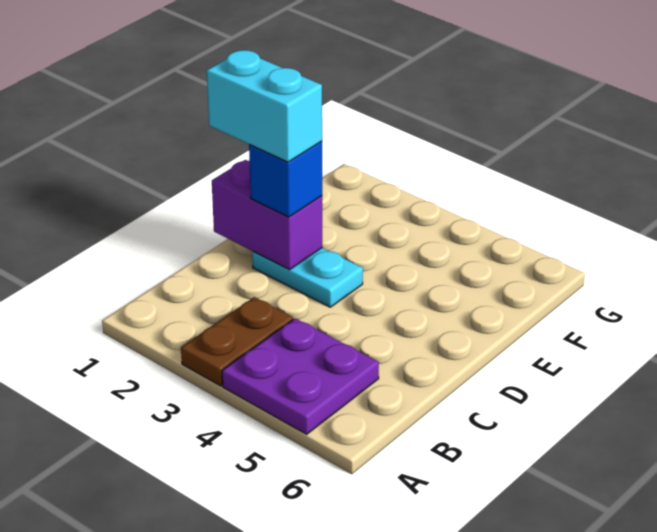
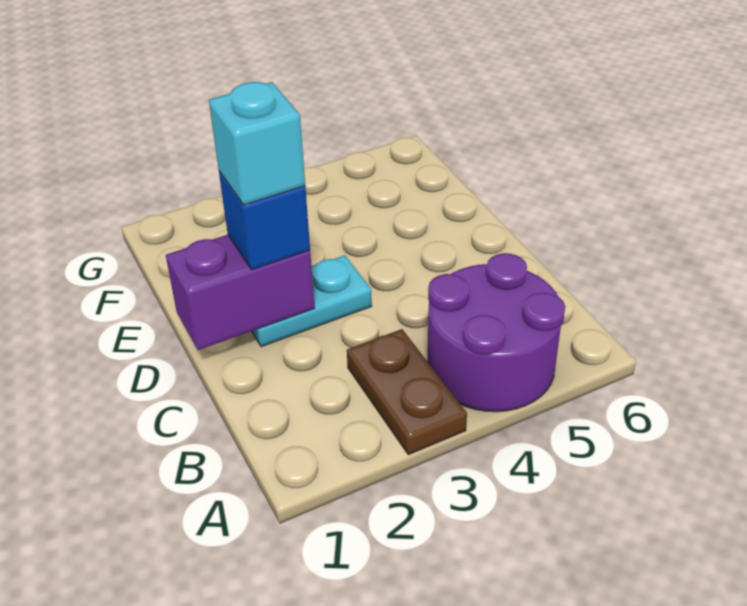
purple 2x2 plate [222,318,379,434] -> purple 2x2 round brick [427,253,565,412]
cyan 1x2 brick [207,50,322,162] -> cyan 1x1 brick [209,82,305,205]

